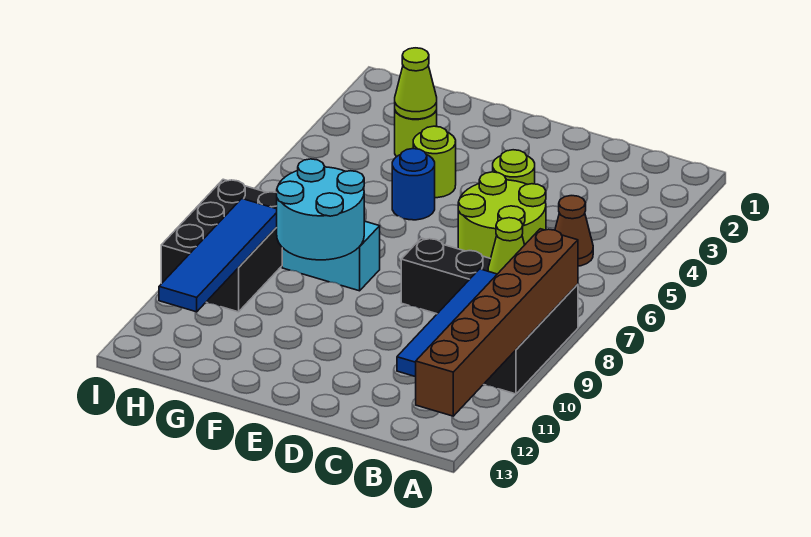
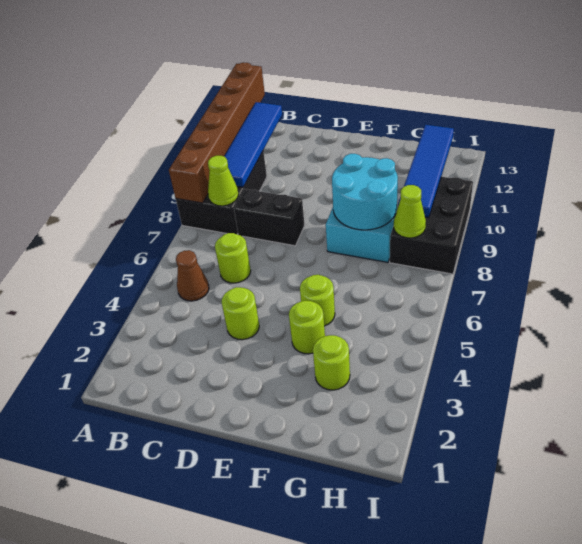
lime 2x2 round brick [458,172,546,259] -> lime 1x1 round brick [215,233,251,283]
blue 1x1 round brick [392,149,435,220] -> lime 1x1 round brick [300,275,335,326]
lime 1x1 cone [395,48,437,119] -> lime 1x1 cone moved to [394,185,426,238]

